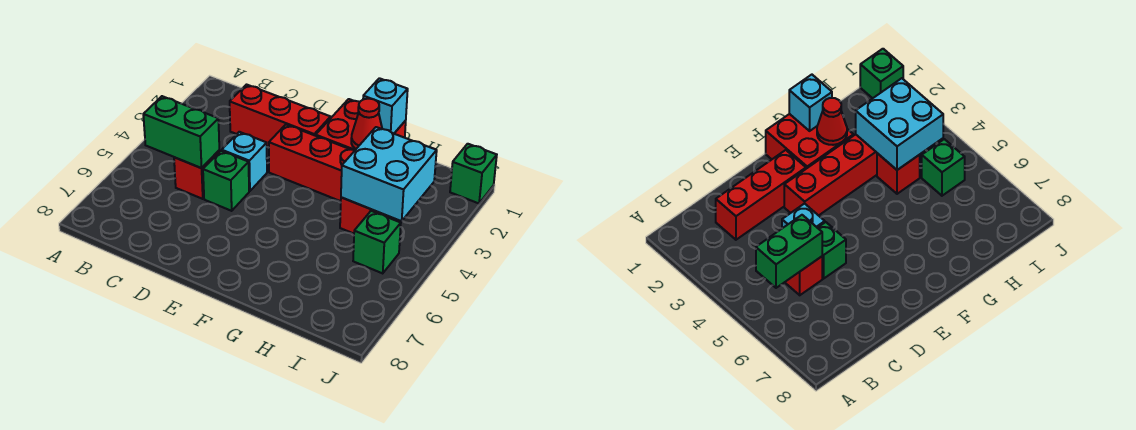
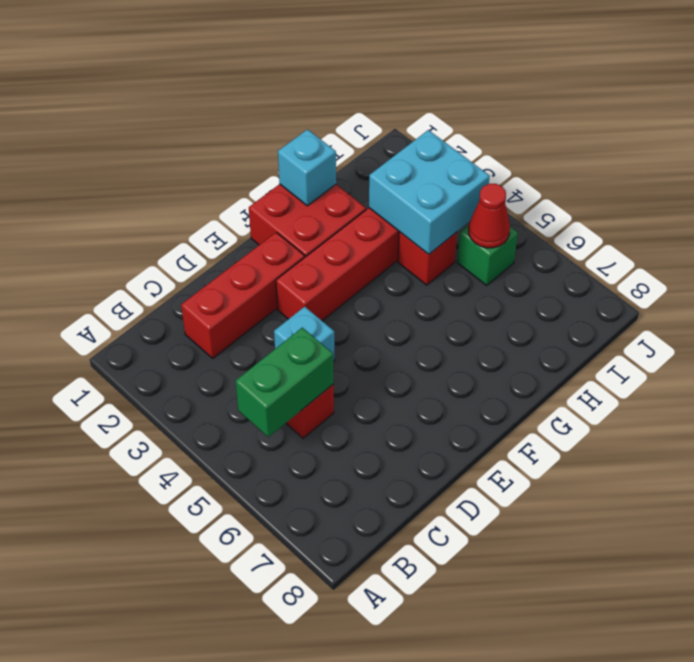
green 1x1 brick [203,151,249,211] -> none
red 1x1 cone [351,99,382,149] -> red 1x1 cone moved to [469,184,510,248]
green 1x1 brick [450,144,497,203] -> none

